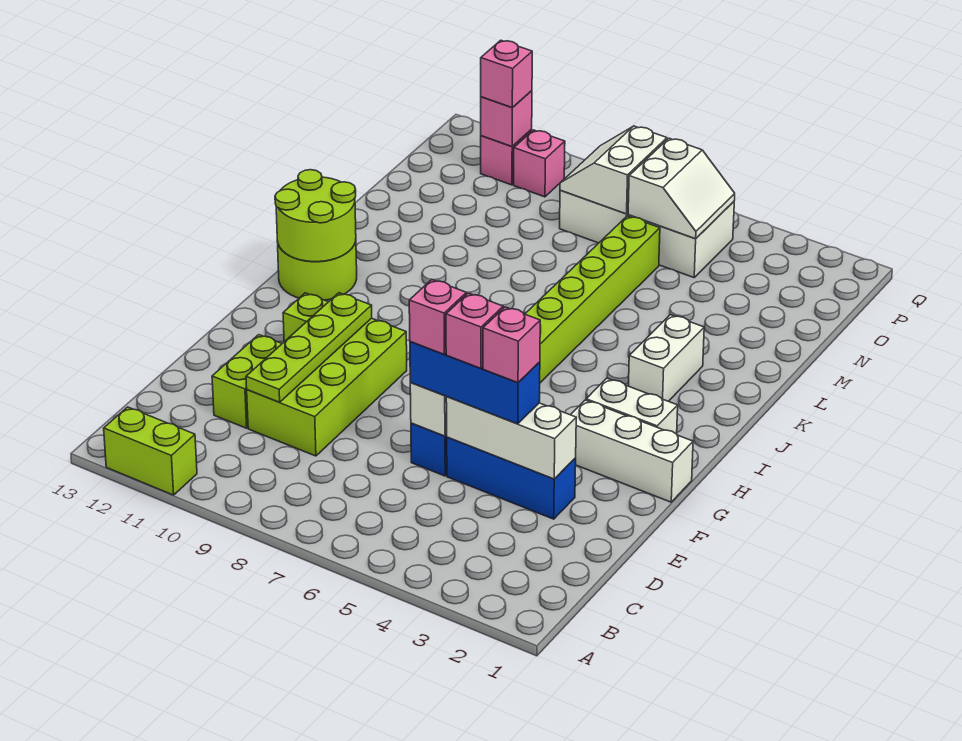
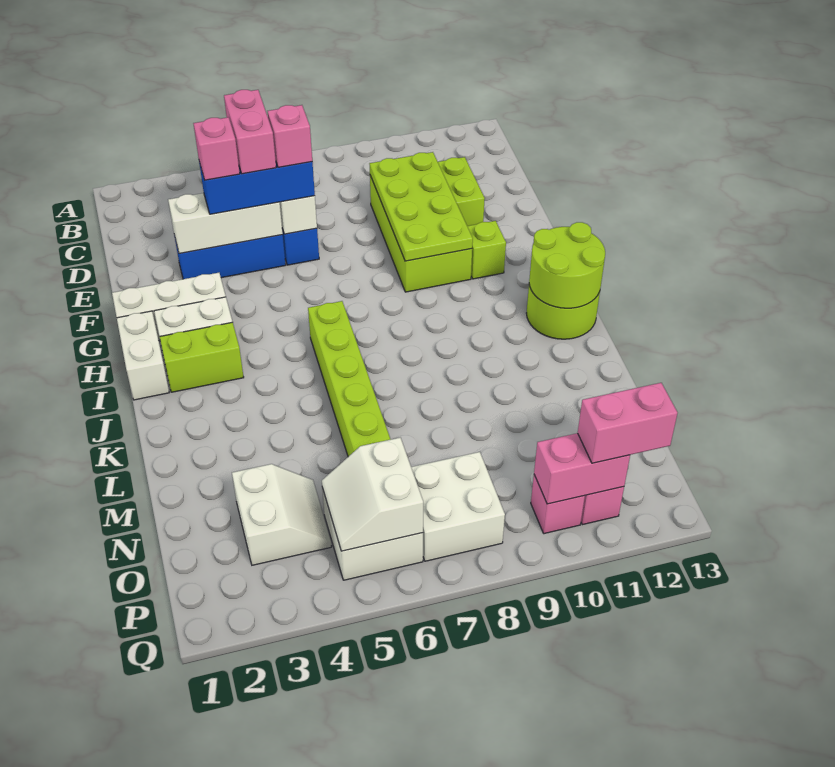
lime 1x2 brick [104,407,197,495] -> lime 1x2 brick moved to [160,322,244,392]
lime 1x4 plate [246,293,372,402] -> lime 2x4 plate [370,152,473,261]
pink 1x1 brick [446,293,503,369] -> pink 1x2 brick [224,90,276,174]
white 1x2 brick [629,315,704,401] -> white 1x2 brick moved to [117,311,169,400]
white 2x2 slope [560,126,667,214] -> white 2x2 slope moved to [232,464,332,565]
pink 1x1 brick [481,91,532,147] -> pink 1x2 brick [534,433,630,504]
pink 1x1 brick [481,40,532,108] -> pink 1x2 brick [578,383,677,463]

